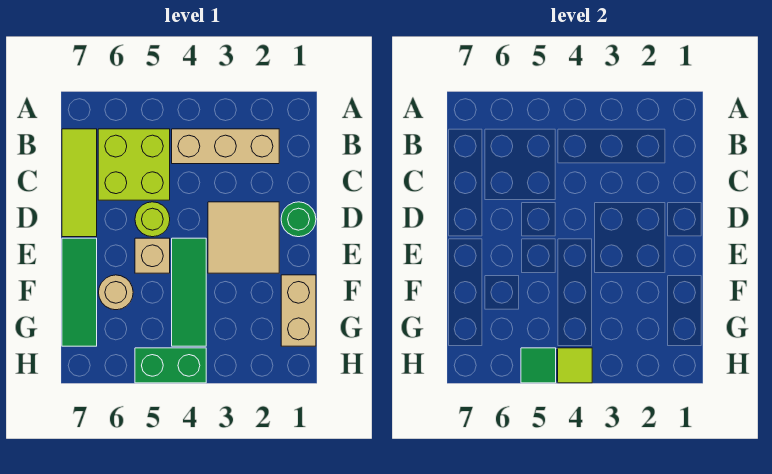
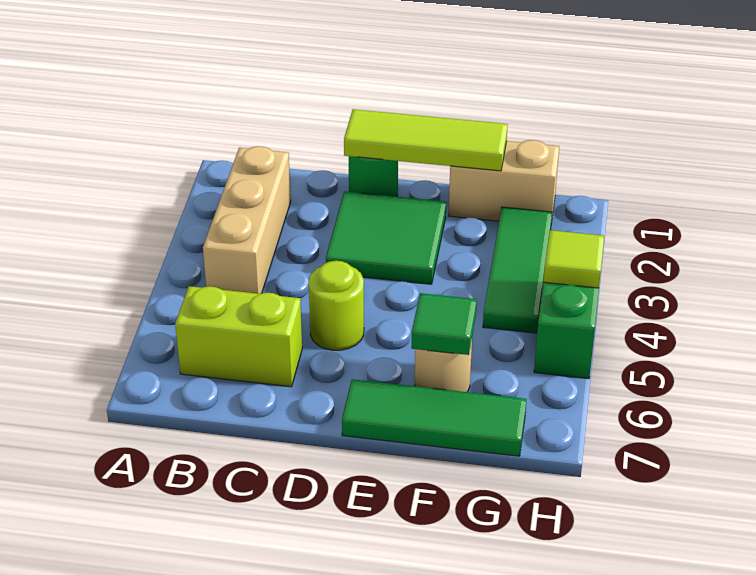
lime 2x2 brick [98,129,170,200] -> lime 1x2 brick [175,286,302,387]
lime 1x3 tile [62,129,97,237] -> lime 1x3 tile moved to [344,109,508,171]
tan 2x2 tile [208,202,279,273] -> green 2x2 tile [326,191,446,284]
green 1x3 tile [172,238,206,346] -> green 1x3 tile turned to [483,207,552,333]
tan 1x1 brick [135,238,170,273] -> none
green 1x1 tile [521,348,556,383] -> green 1x1 tile moved to [411,293,476,355]

